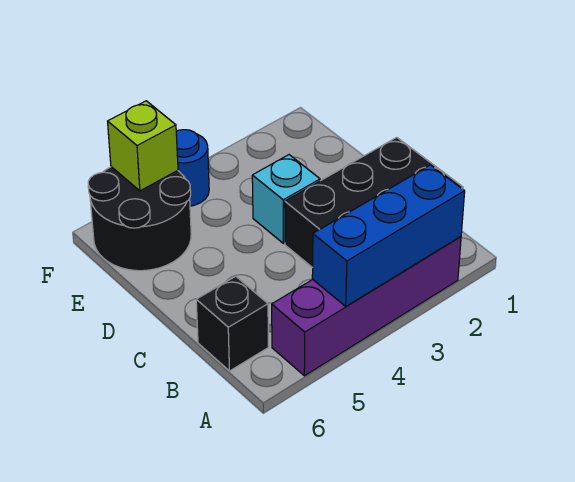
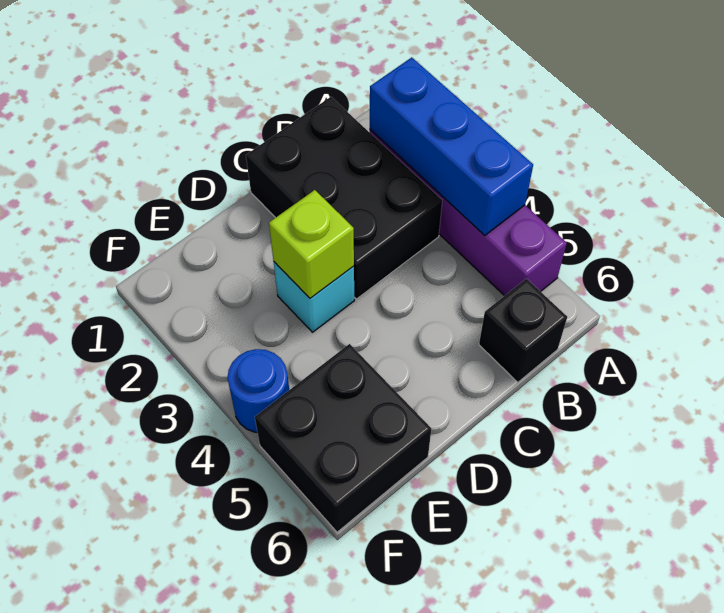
black 2x2 round brick [88,167,191,271] -> black 2x2 brick [255,344,431,532]
lime 1x1 brick [108,101,178,191] -> lime 1x1 brick moved to [269,190,354,298]

